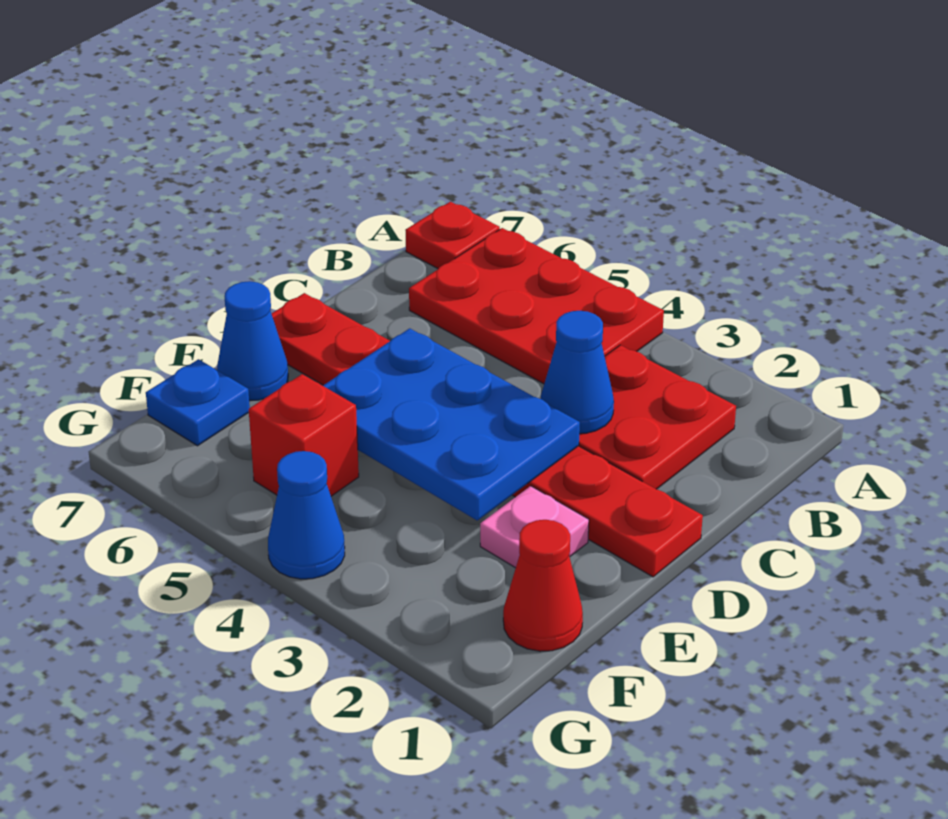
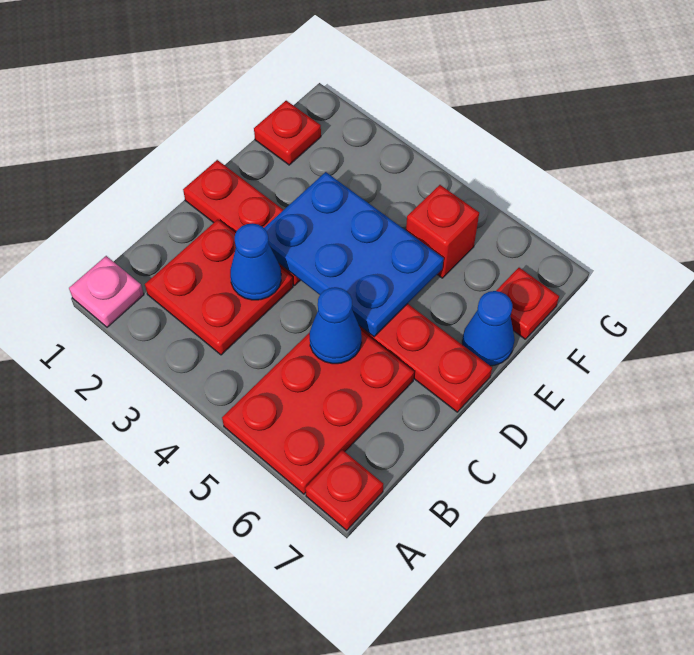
red 2x3 plate [409,228,664,384] -> red 2x3 plate turned to [222,331,414,494]
pink 1x1 plate [480,486,589,568] -> pink 1x1 plate moved to [69,256,144,327]
red 1x1 cone [503,520,583,651] -> red 1x1 plate [254,101,321,165]
blue 1x1 plate [146,359,250,446] -> red 1x1 plate [496,268,559,339]
blue 1x1 cone [268,451,345,579] -> blue 1x1 cone moved to [309,287,362,364]

